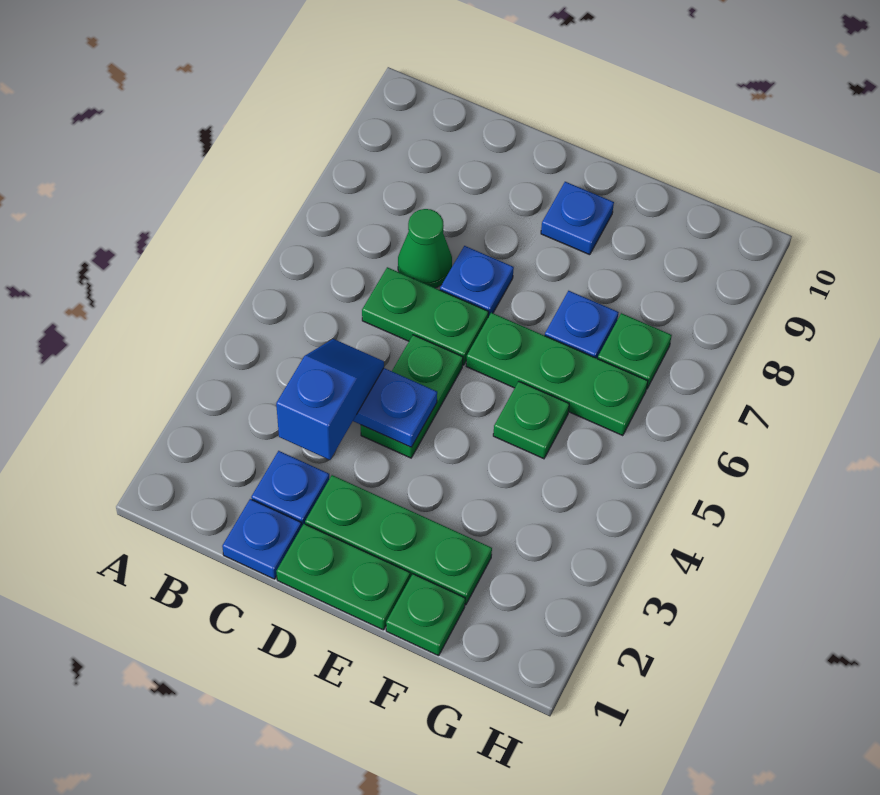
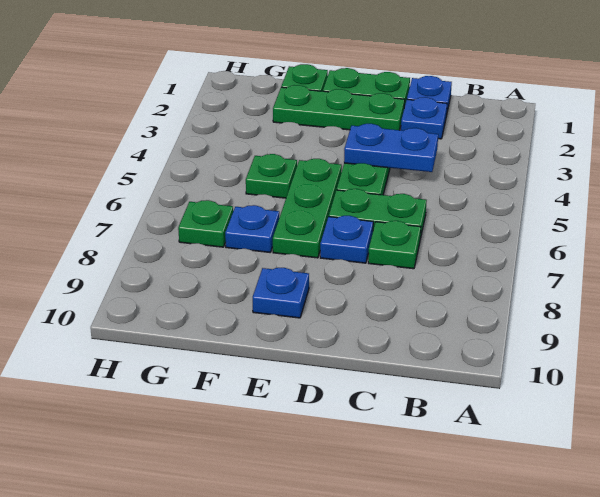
blue 1x2 slope [276,339,384,460] -> none
green 1x1 cone [398,209,452,288] -> green 1x1 plate [368,221,421,269]
green 1x3 plate [466,313,648,436] -> green 1x3 plate turned to [273,159,342,258]

